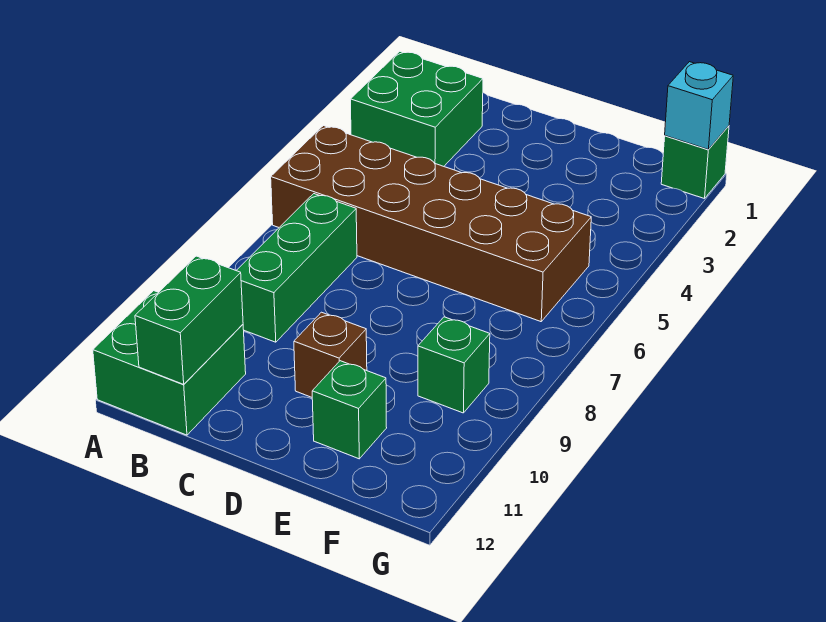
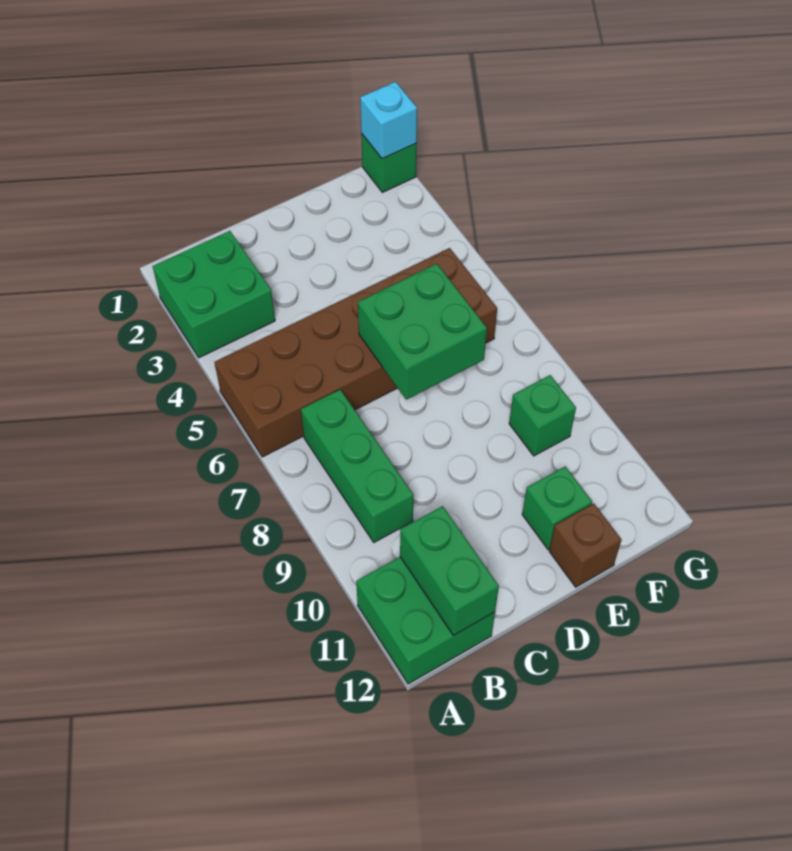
none -> green 2x2 brick [358,264,487,400]
brown 1x1 brick [294,312,367,397] -> brown 1x1 brick moved to [549,503,621,587]

